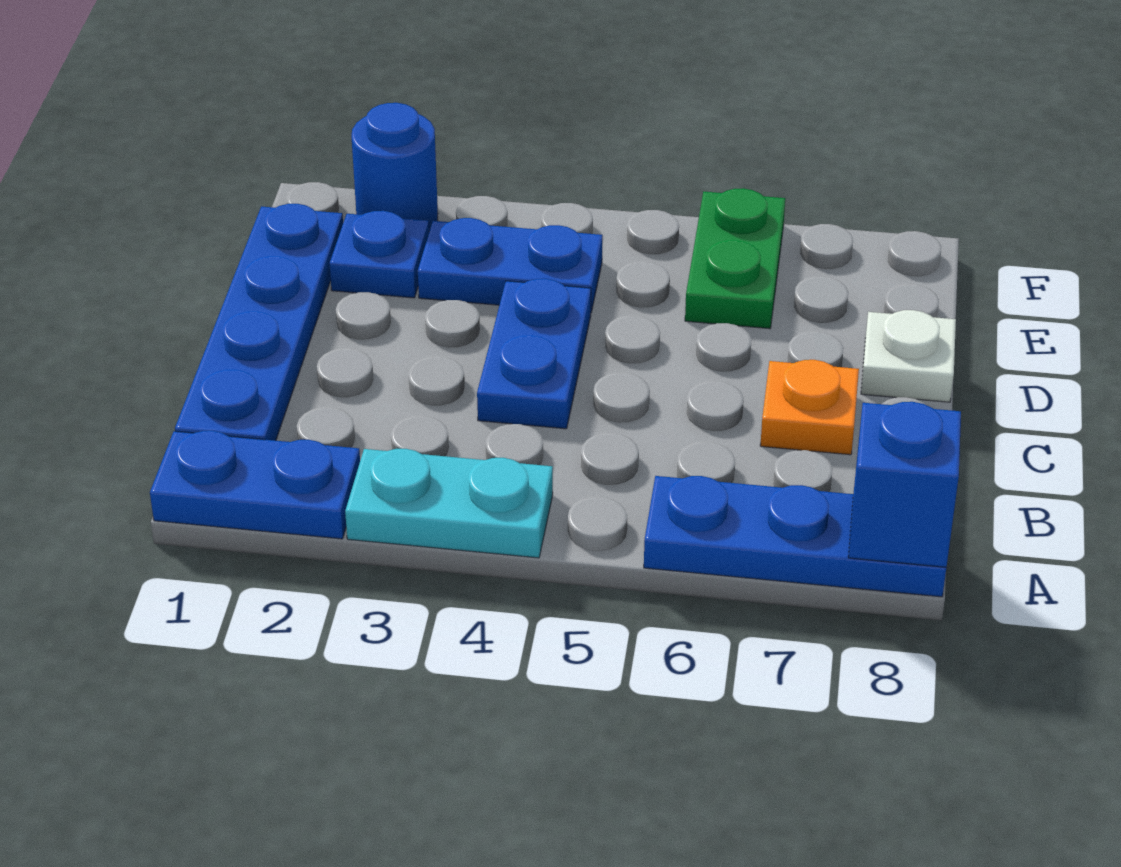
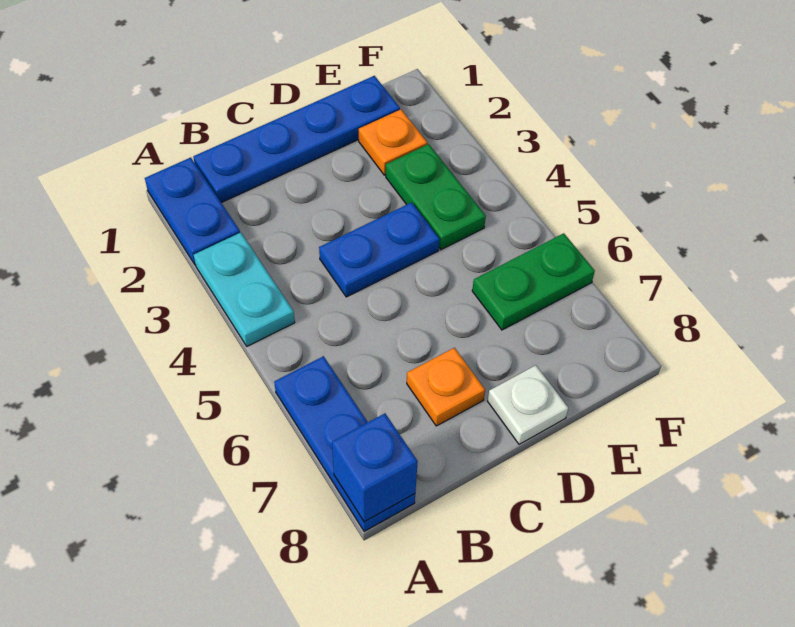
blue 1x1 plate [329,211,429,298] -> orange 1x1 plate [359,109,427,175]
blue 1x2 plate [418,218,602,312] -> green 1x2 plate [386,144,486,250]
blue 1x1 round brick [352,103,438,231] -> none

